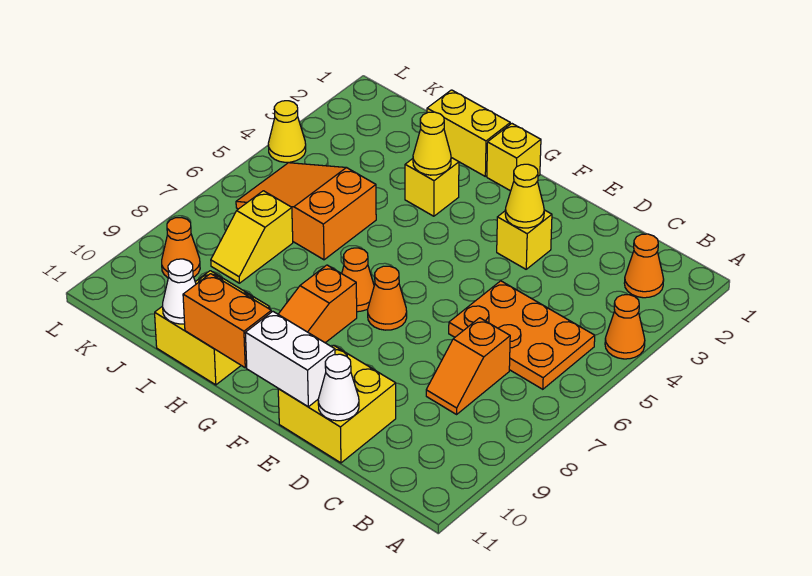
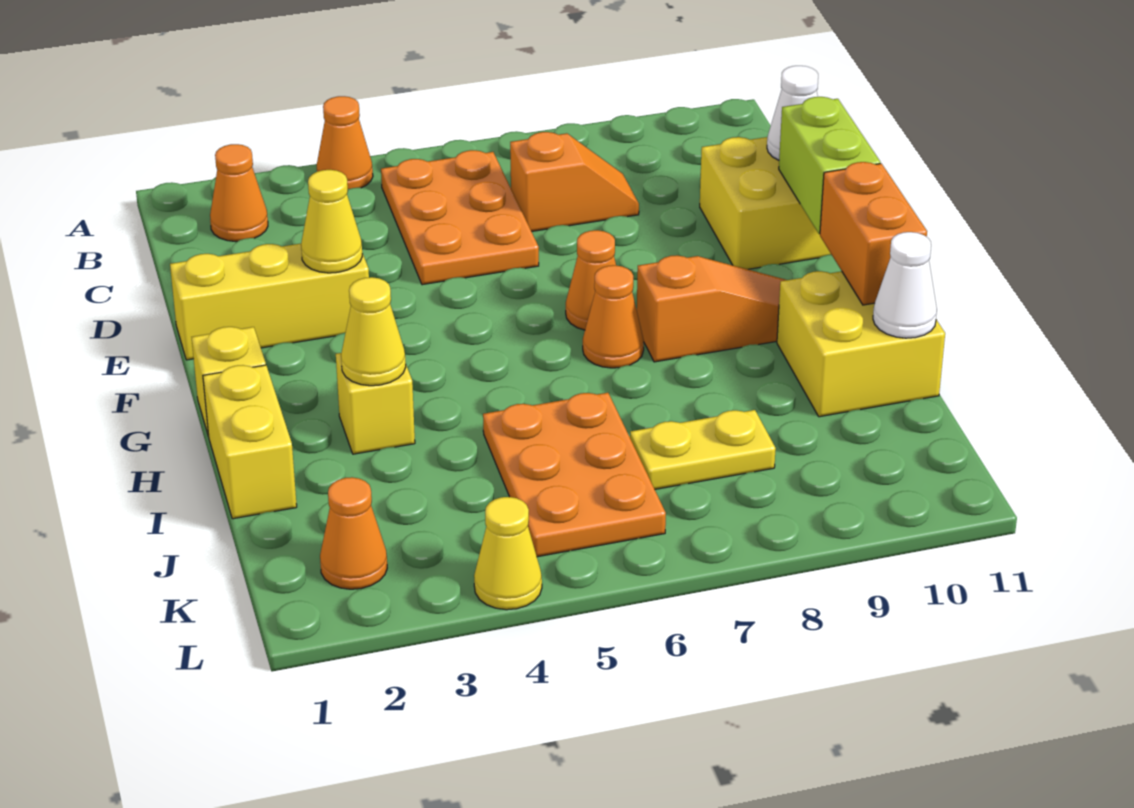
yellow 1x1 brick [497,210,552,269] -> yellow 1x3 brick [170,244,369,360]
white 1x2 brick [245,312,335,407] -> lime 1x2 brick [779,97,881,234]
orange 2x3 slope [236,163,376,260] -> orange 2x3 plate [483,393,666,557]
yellow 1x2 slope [211,191,293,283] -> yellow 1x2 plate [630,410,776,489]
orange 1x1 cone [162,218,200,277] -> orange 1x1 cone moved to [320,477,387,589]

